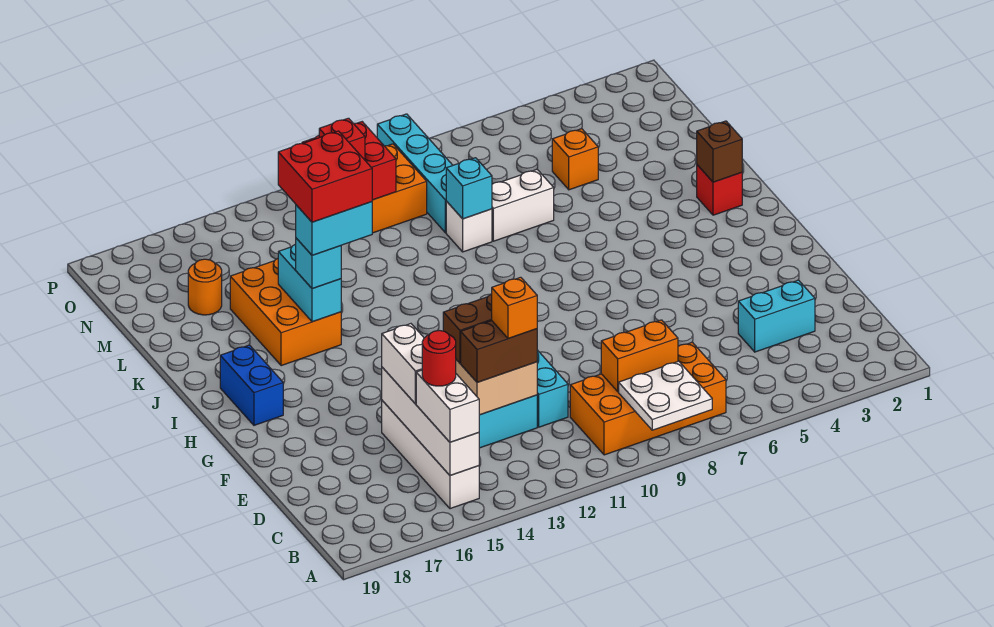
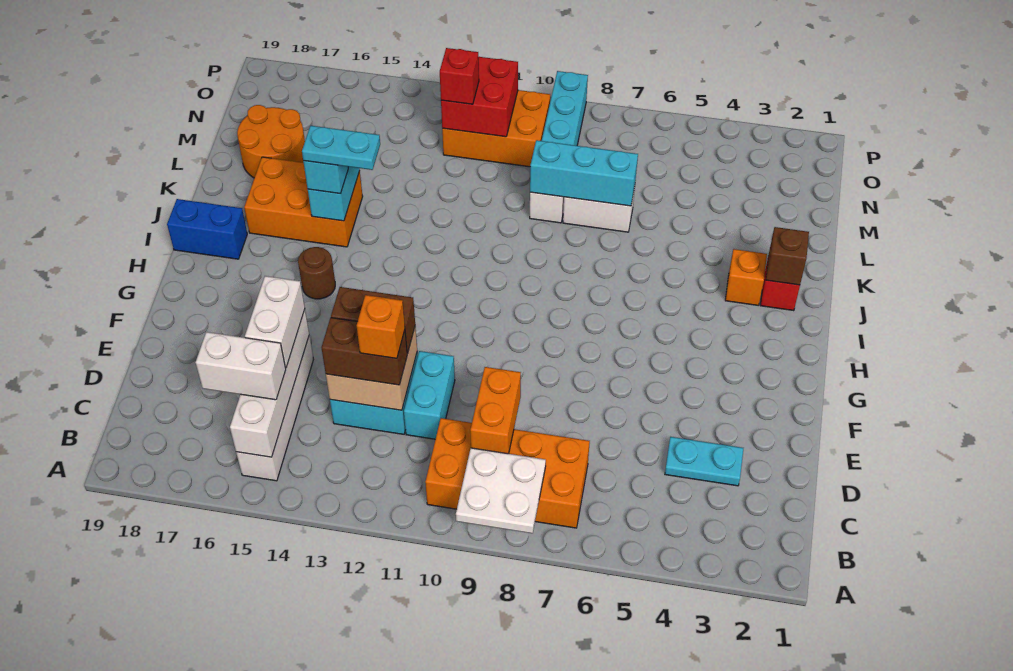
white 1x2 brick [416,370,479,442] -> white 1x2 brick turned to [196,332,286,400]
orange 1x2 brick [601,320,678,392] -> orange 1x2 brick turned to [470,367,521,454]
red 1x1 round brick [422,330,456,386] -> none
cyan 1x2 brick [738,280,815,352] -> cyan 1x2 plate [665,437,743,486]
none -> brown 1x1 round brick [298,247,335,299]
blue 1x2 brick [220,345,283,425] -> blue 1x2 brick turned to [167,199,247,259]
cyan 1x2 brick [296,202,372,255] -> cyan 1x2 plate [302,126,380,170]
red 2x2 brick [278,131,372,222] -> none
orange 2x3 brick [230,259,341,366] -> orange 2x3 brick turned to [244,157,363,247]
cyan 1x1 brick [446,158,492,219] -> cyan 1x3 brick [530,140,638,206]
orange 1x1 brick [552,129,598,190] -> orange 1x1 brick moved to [725,249,767,305]
orange 1x1 round brick [188,259,222,315] -> orange 2x2 round brick [237,105,305,178]

